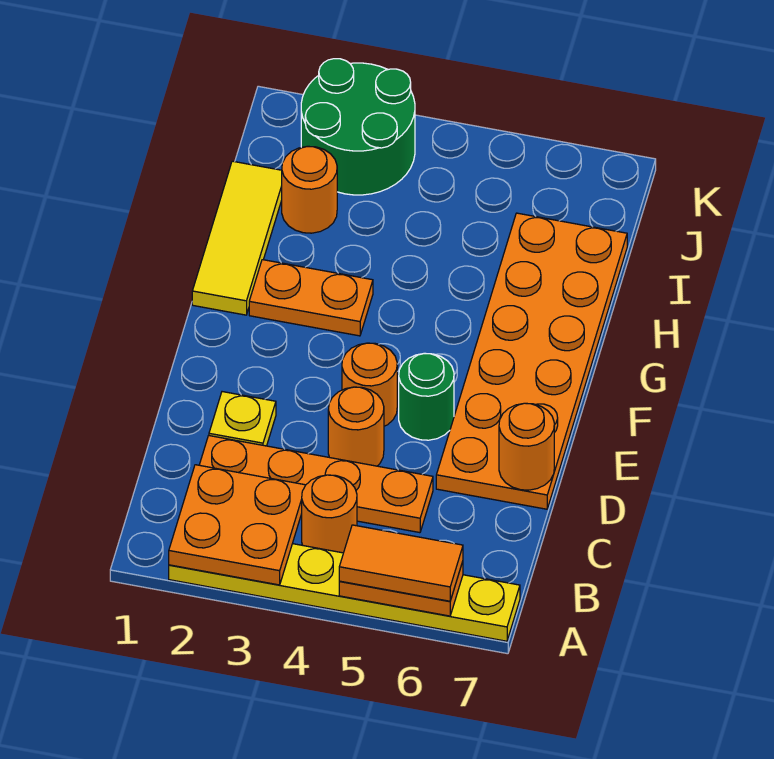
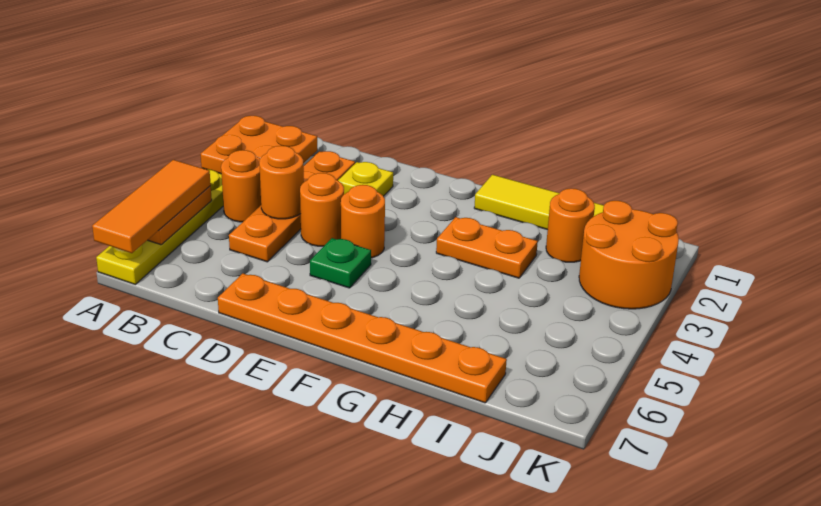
orange 1x2 tile [339,525,463,601] -> orange 1x3 tile [92,160,211,253]
orange 2x6 plate [436,213,627,509] -> orange 1x6 plate [218,273,507,403]
orange 1x1 round brick [499,403,554,490] -> orange 1x1 round brick moved to [259,146,304,219]
green 1x1 round brick [399,353,454,440] -> green 1x1 plate [310,238,371,288]
orange 1x2 plate [249,260,373,336] -> orange 1x2 plate turned to [436,217,538,278]
green 2x2 round brick [301,59,415,195] -> orange 2x2 round brick [579,201,679,309]

